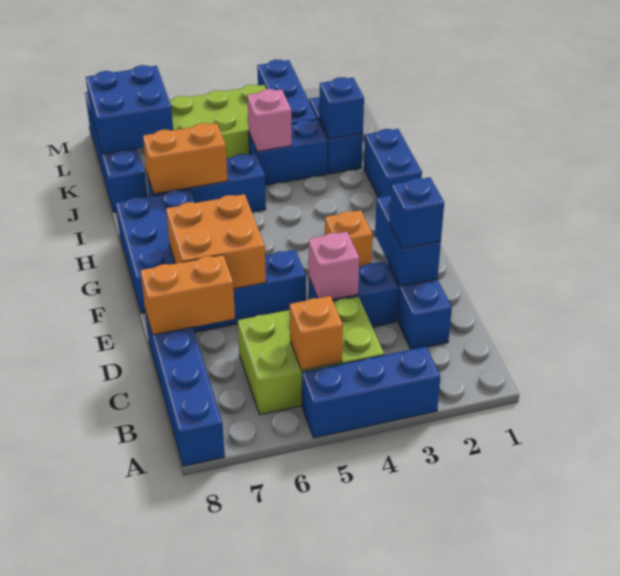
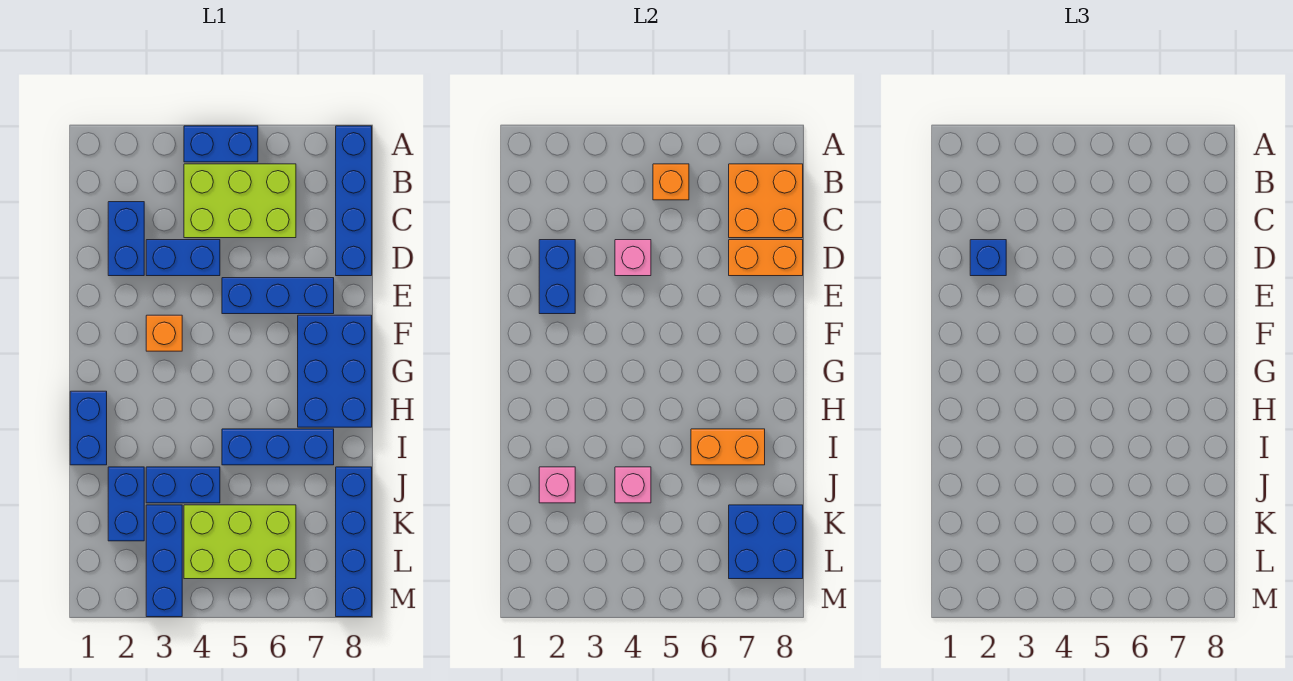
blue 1x3 brick [302,347,441,438] -> blue 1x2 brick [184,126,258,162]
orange 2x2 brick [166,194,266,289] -> orange 2x2 brick moved to [729,164,803,238]
blue 1x1 brick [319,77,364,139] -> pink 1x1 brick [539,467,575,503]

